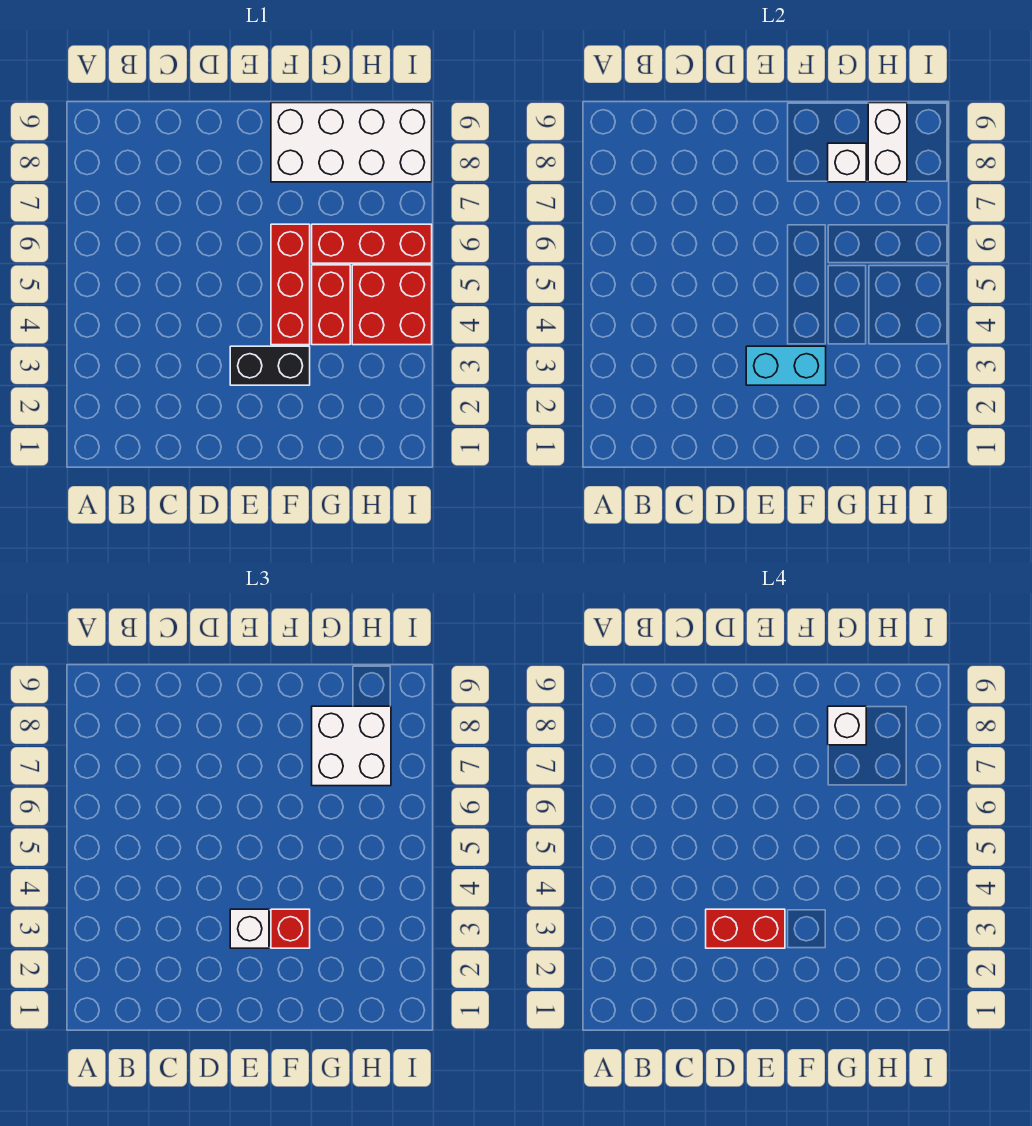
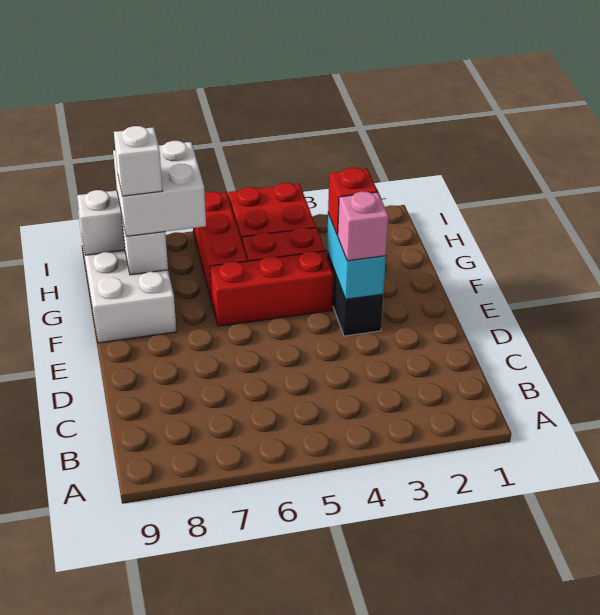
red 1x2 brick [706,909,785,948] -> none
white 1x1 brick [230,909,269,948] -> pink 1x1 brick [338,192,389,261]

